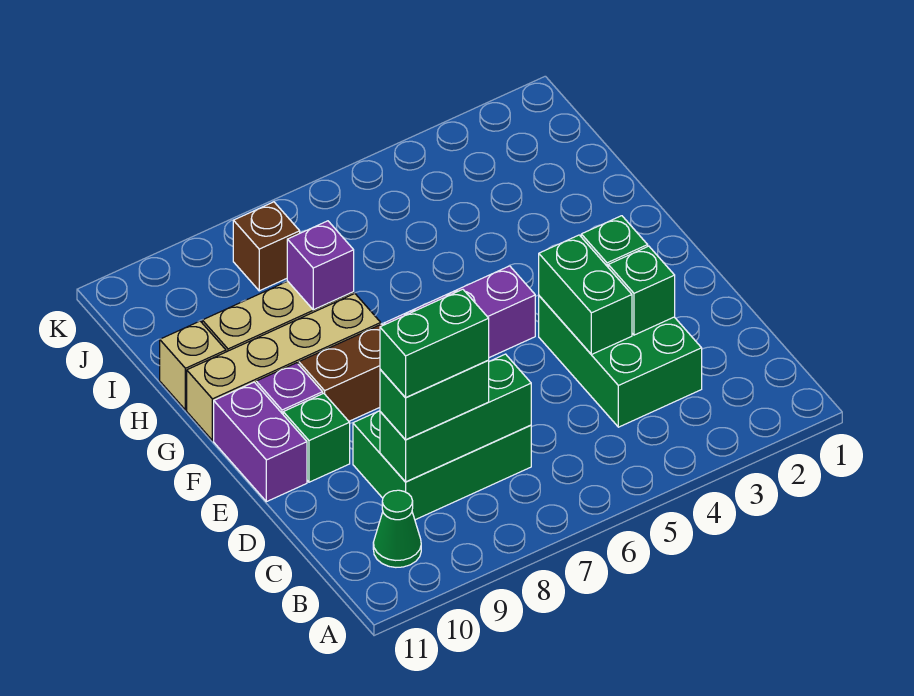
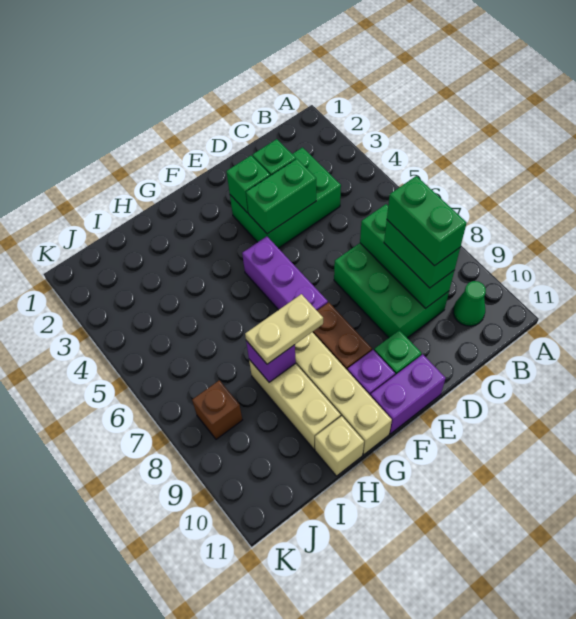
none -> tan 1x2 plate [245,294,323,364]

